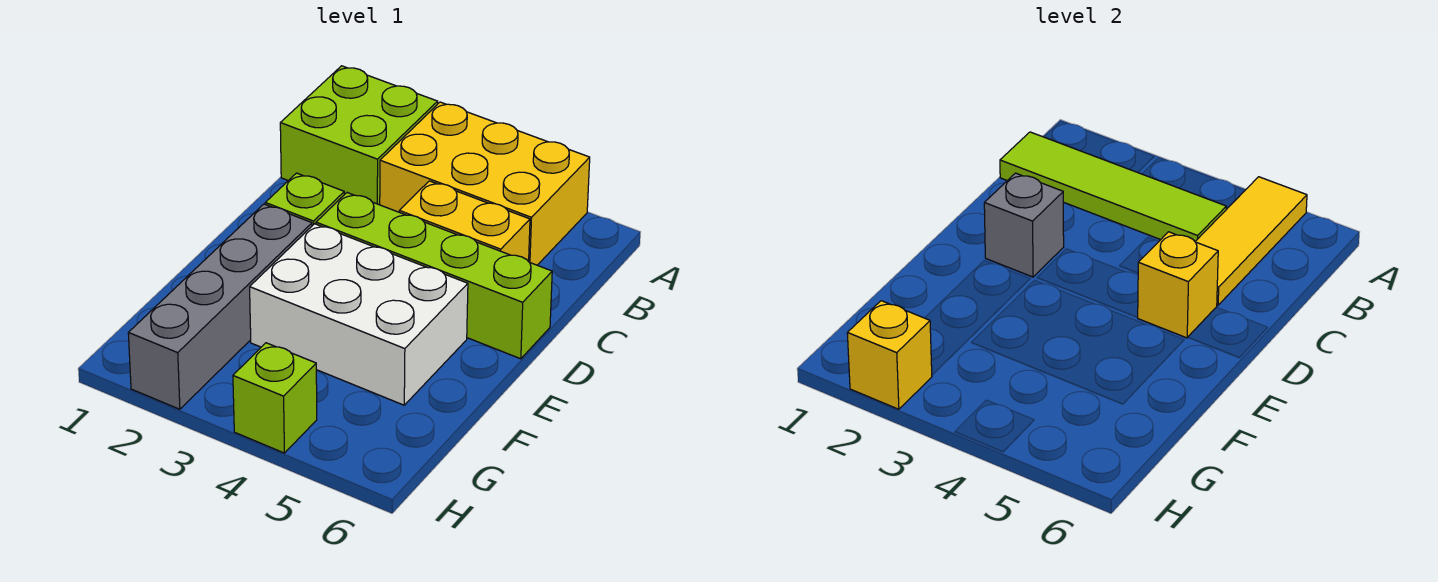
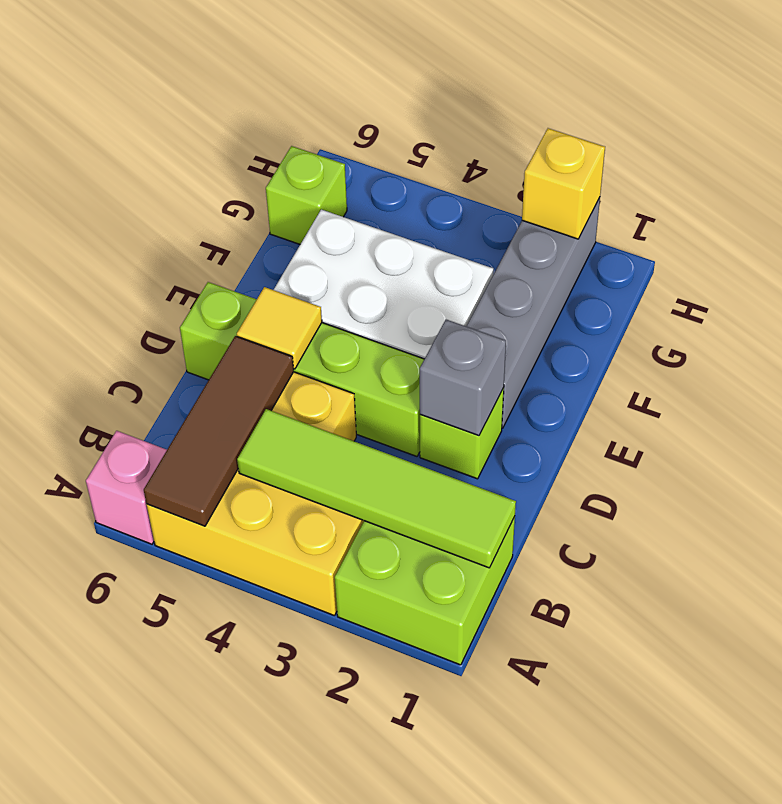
yellow 1x3 tile [1195,177,1307,305] -> brown 1x3 tile [144,336,294,526]
none -> pink 1x1 brick [86,431,167,544]
yellow 1x1 brick [1138,232,1218,338] -> yellow 1x1 tile [237,287,322,369]
lime 1x1 brick [233,343,317,453] -> lime 1x1 brick moved to [266,146,347,244]

